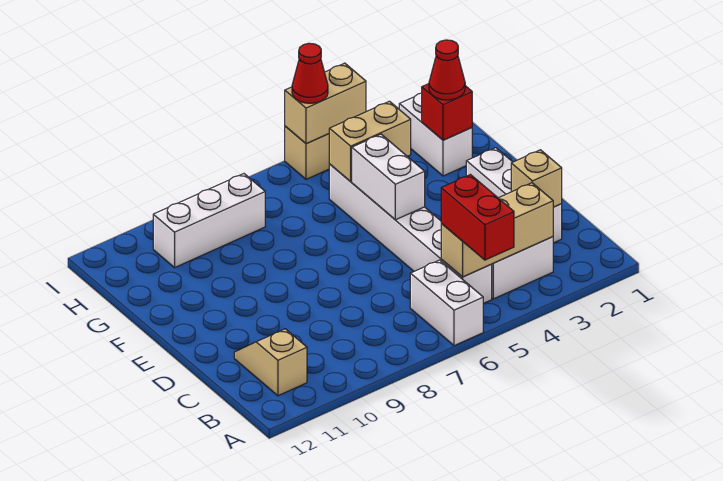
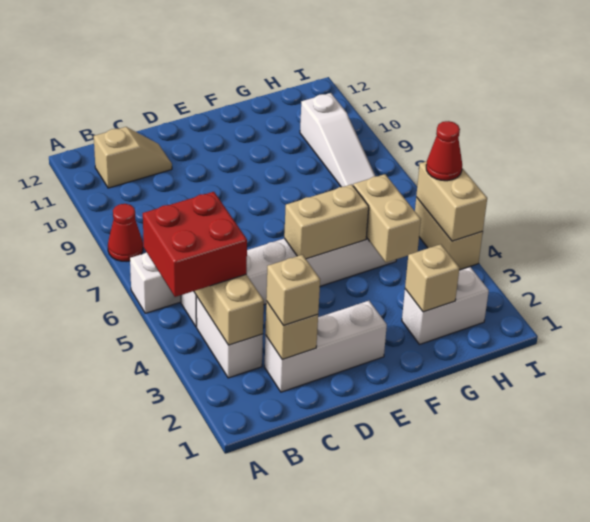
red 1x2 brick [441,175,514,260] -> red 2x2 brick [143,192,247,297]
none -> tan 1x1 brick [266,255,320,326]
white 1x2 brick [352,134,425,220] -> tan 1x2 brick [284,184,369,259]
red 1x1 brick [422,84,472,140] -> tan 1x1 brick [405,244,459,312]
red 1x1 cone [429,40,465,100] -> red 1x1 cone moved to [108,204,143,261]
white 1x3 brick [153,174,265,268] -> white 1x3 slope [300,93,376,187]

